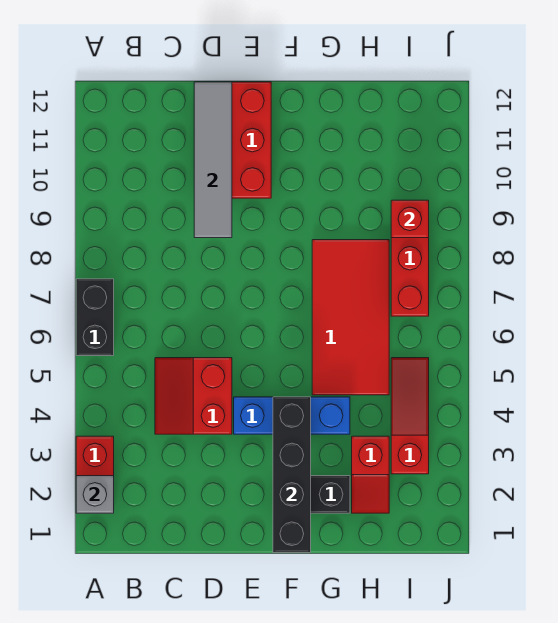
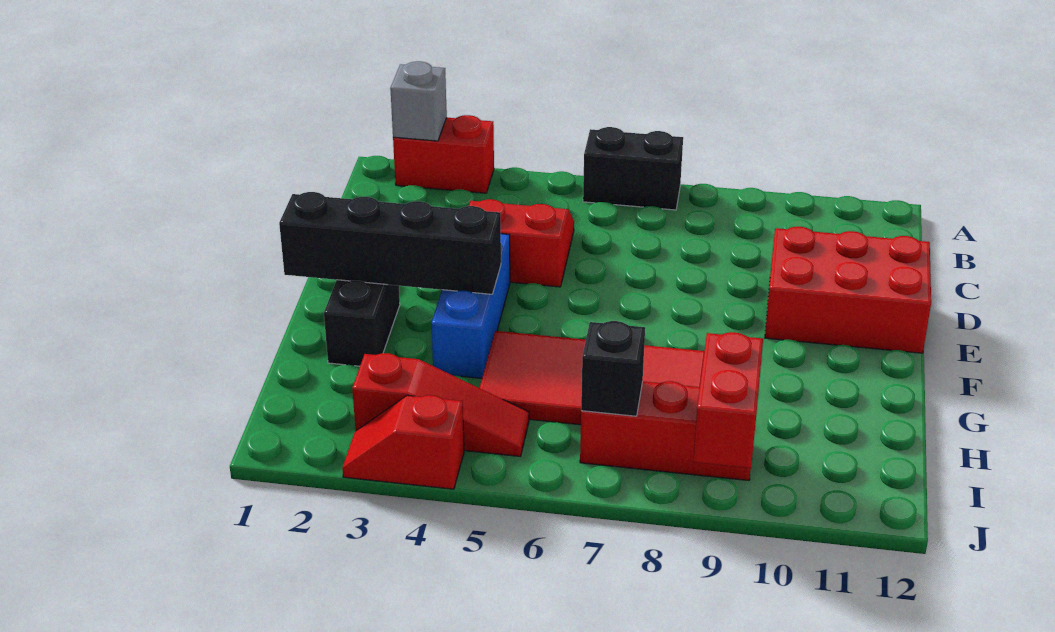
grey 1x4 tile [194,82,232,238] -> none
red 1x2 slope [352,436,389,513] -> red 1x2 slope moved to [342,395,464,489]
none -> black 1x1 brick [581,321,645,416]
red 1x1 brick [391,200,429,238] -> red 1x2 brick [693,332,763,468]

